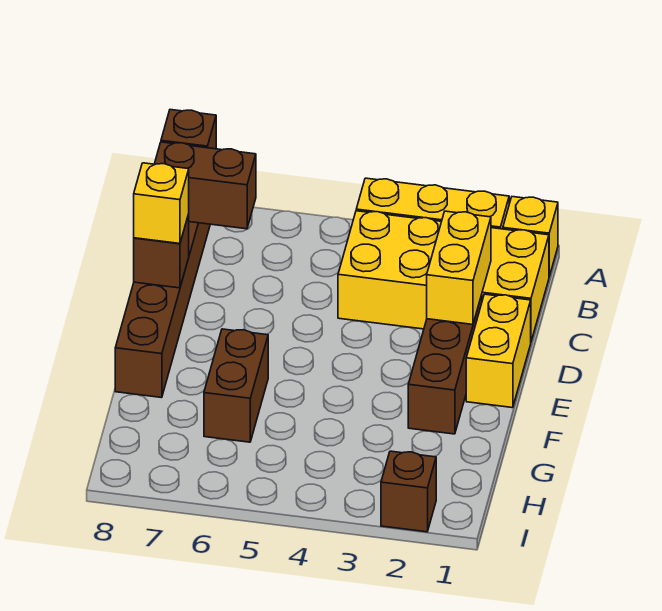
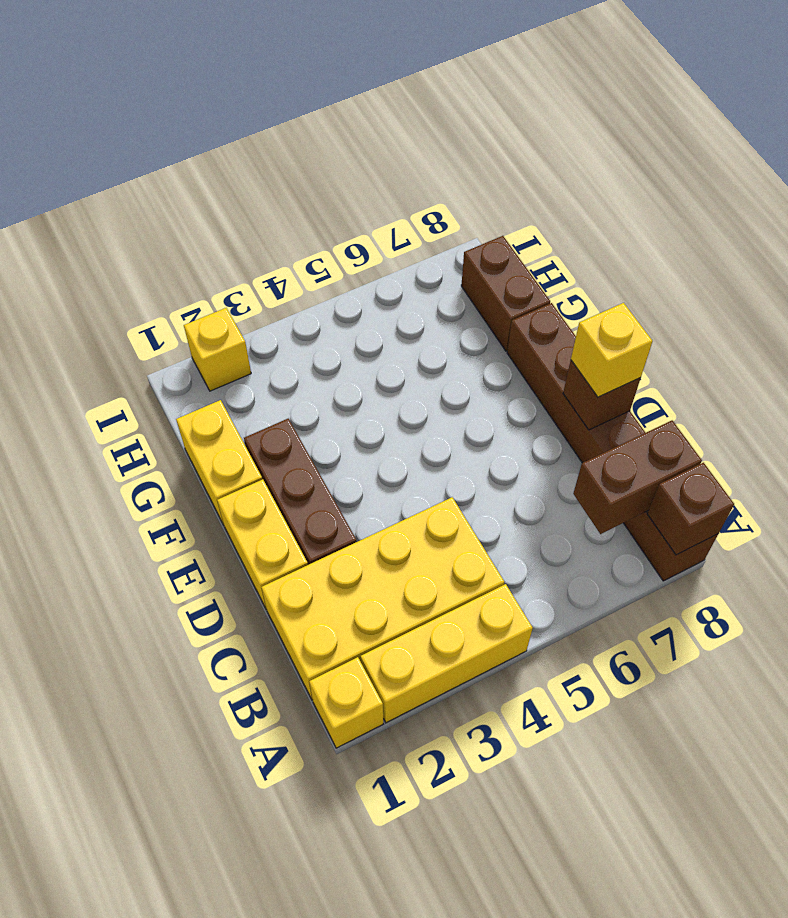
yellow 1x2 brick [427,211,491,324] -> yellow 1x2 brick moved to [176,400,262,525]
brown 1x2 brick [204,329,268,442] -> brown 1x2 brick moved to [461,236,550,351]
brown 1x1 brick [381,451,436,532] -> yellow 1x1 brick [184,308,251,391]

